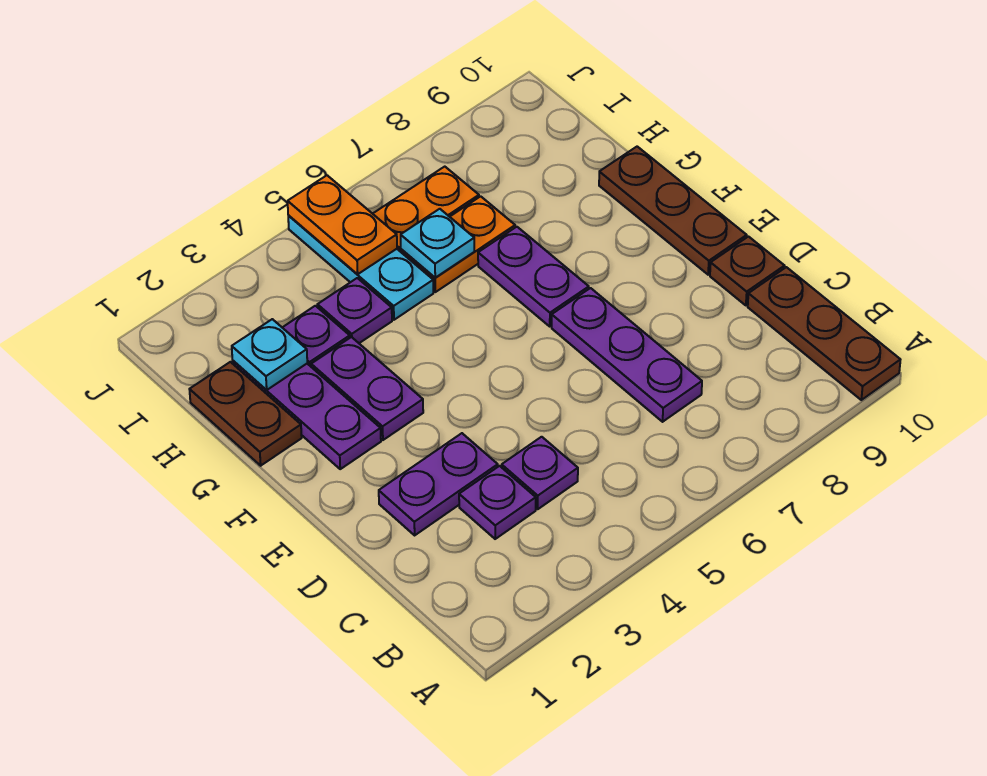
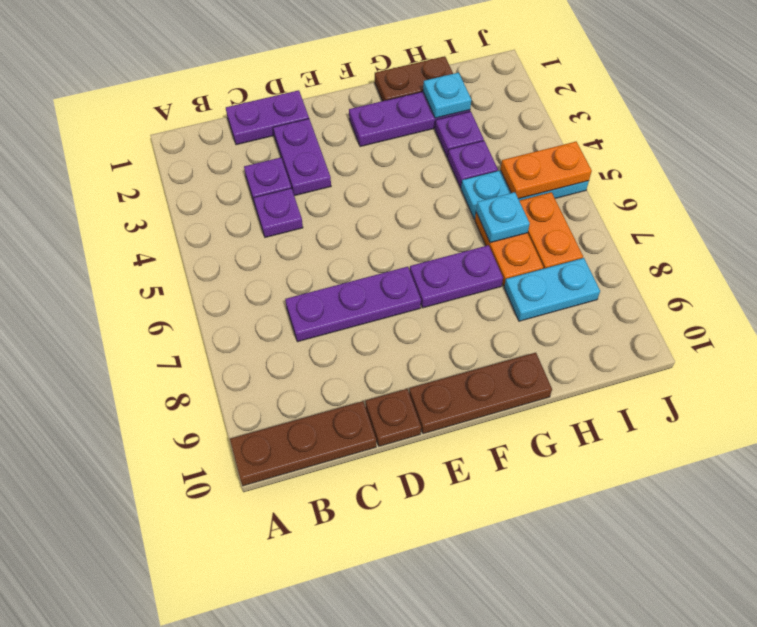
purple 1x2 plate [311,337,423,440] -> purple 1x2 plate moved to [226,90,309,145]
none -> cyan 1x2 plate [504,258,600,321]

